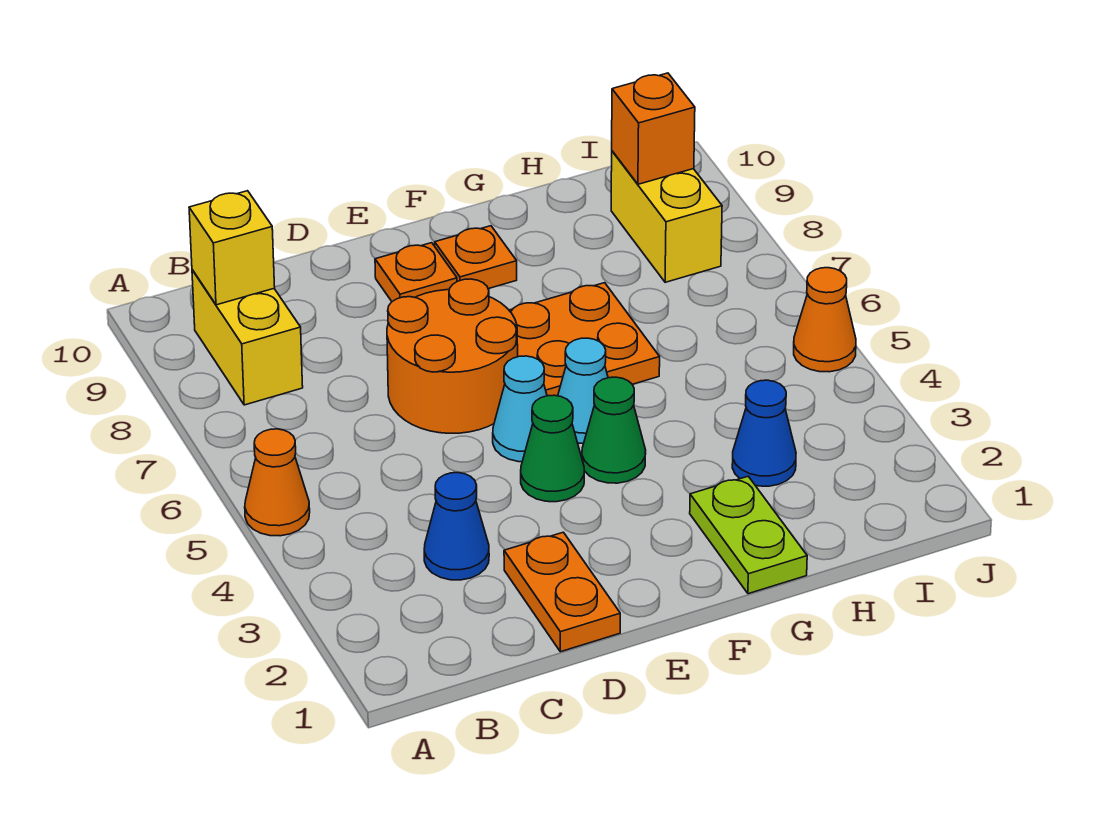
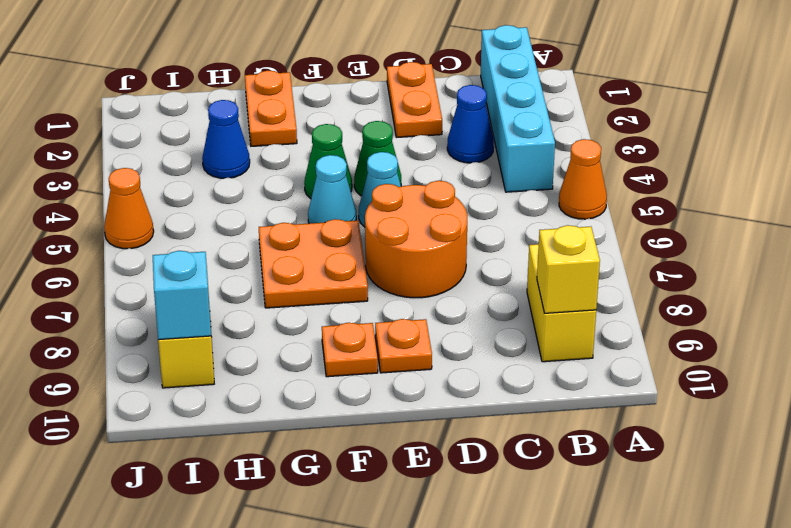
none -> cyan 1x4 brick [481,25,555,192]
lime 1x2 plate [690,477,807,594] -> orange 1x2 plate [245,70,297,146]
orange 1x1 brick [612,73,695,184] -> cyan 1x1 brick [153,251,211,340]

